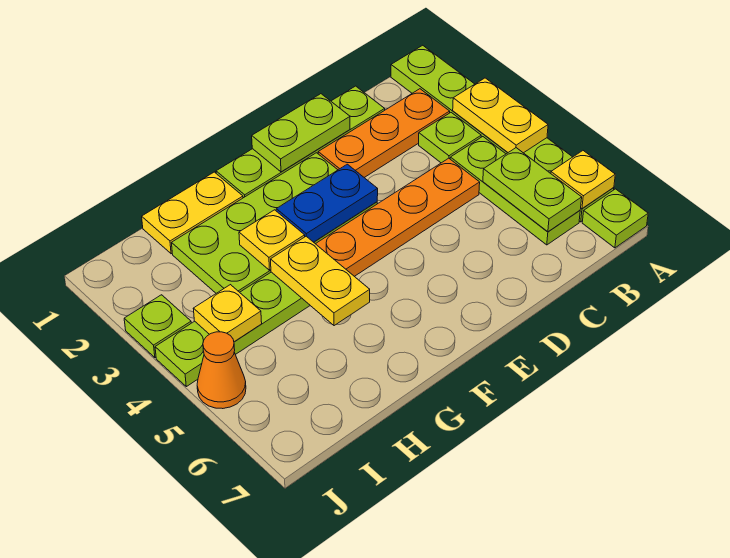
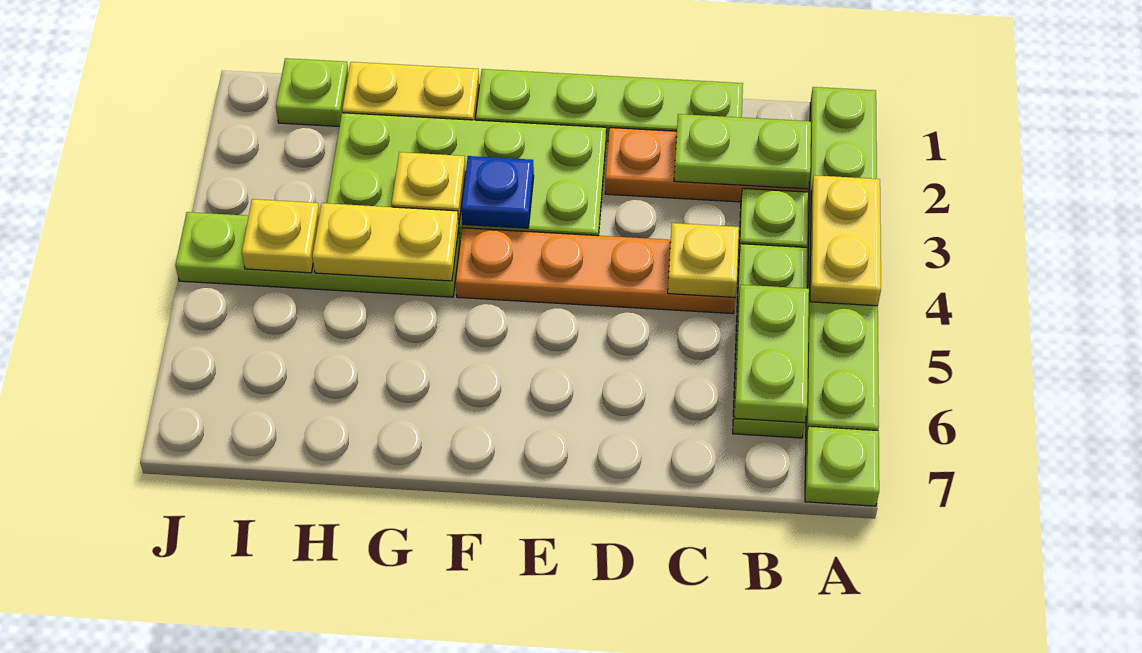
yellow 1x1 plate [551,151,615,209] -> yellow 1x1 plate moved to [668,223,739,297]
lime 1x2 plate [252,94,350,172] -> lime 1x2 plate moved to [674,114,811,189]
blue 1x2 plate [276,164,378,242] -> blue 1x1 plate [461,156,534,228]
yellow 1x2 plate [271,236,370,326] -> yellow 1x2 plate turned to [312,203,459,281]
lime 1x1 plate [124,295,191,358] -> lime 1x1 plate moved to [276,58,349,127]
orange 1x1 cone [197,332,246,409] -> none

